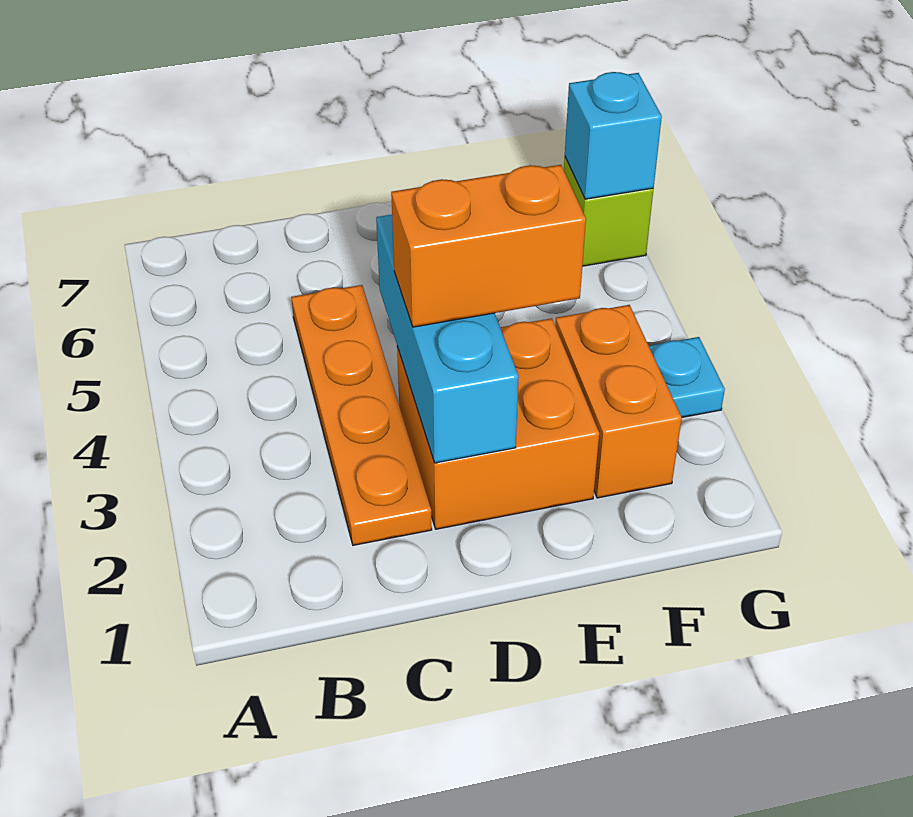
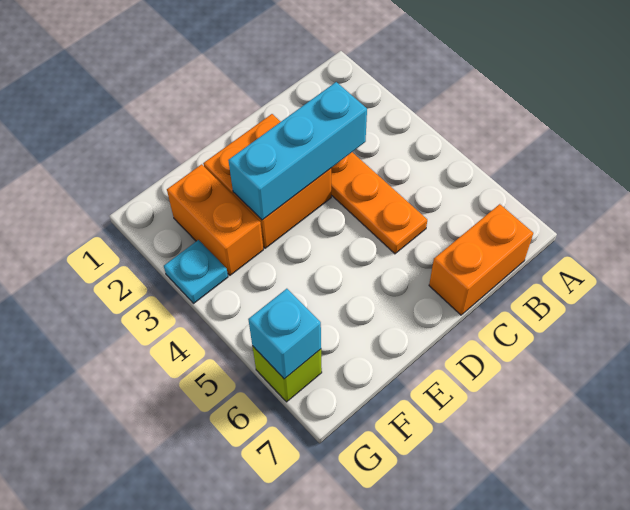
cyan 1x3 brick [376,215,519,463] -> cyan 1x3 brick turned to [228,82,367,220]
orange 1x2 brick [391,165,586,327] -> orange 1x2 brick moved to [429,204,533,315]

